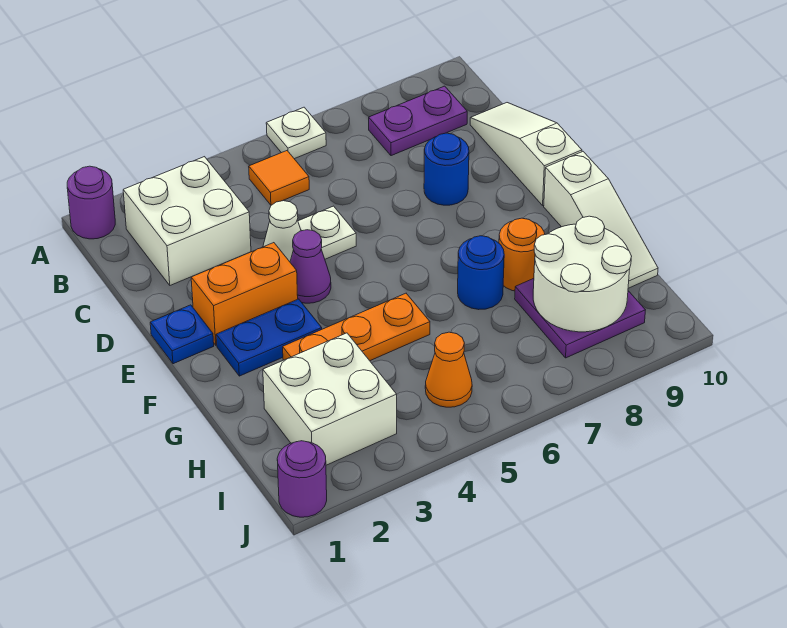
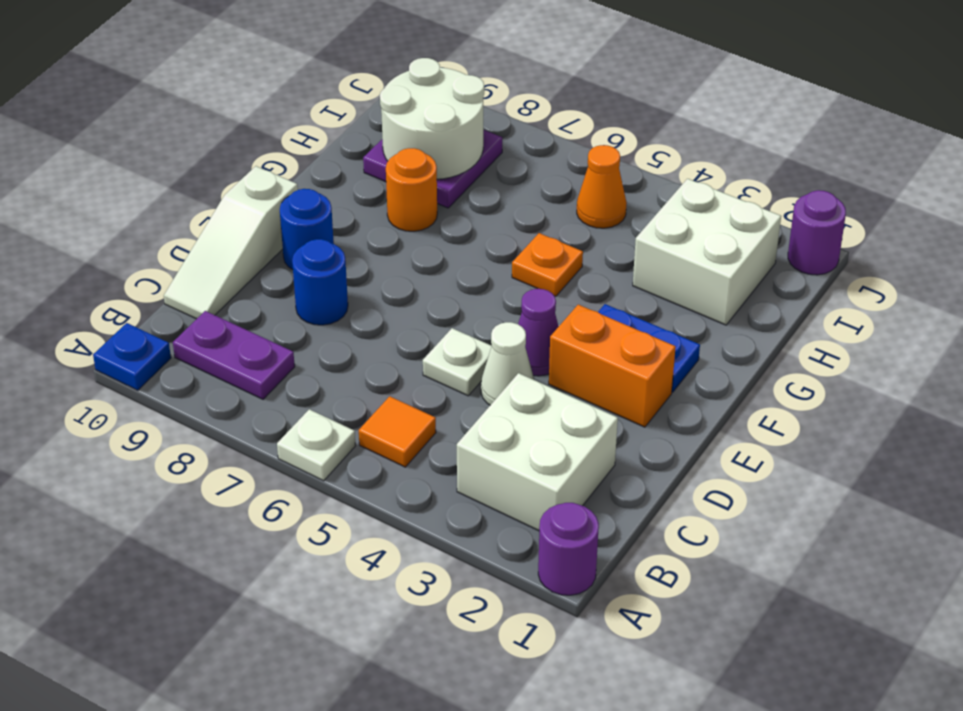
blue 1x1 plate [150,305,214,364] -> blue 1x1 plate moved to [93,323,171,390]
white 1x3 slope [544,152,658,288] -> none
orange 1x3 plate [283,293,430,361] -> orange 1x1 plate [512,233,583,296]
blue 1x1 round brick [458,236,504,310] -> blue 1x1 round brick moved to [280,189,334,270]

